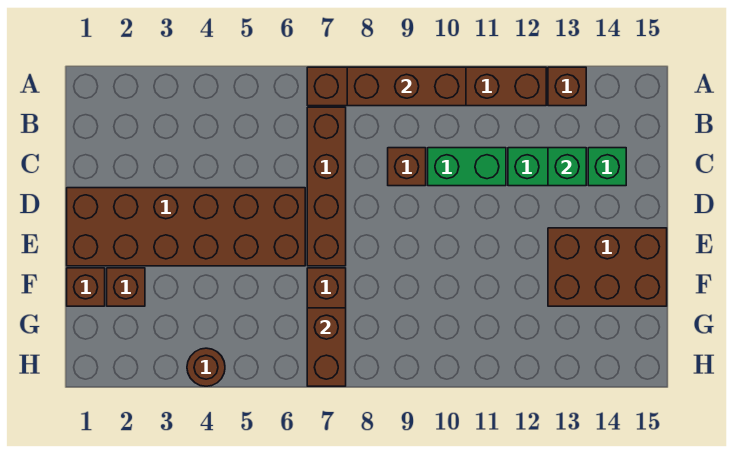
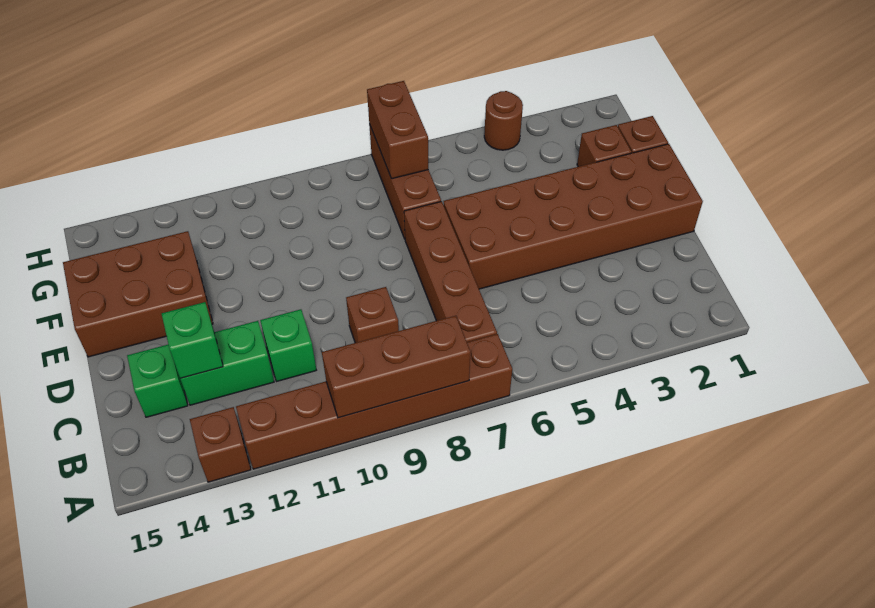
green 1x2 brick [428,148,506,186] -> green 1x1 brick [260,309,316,382]

